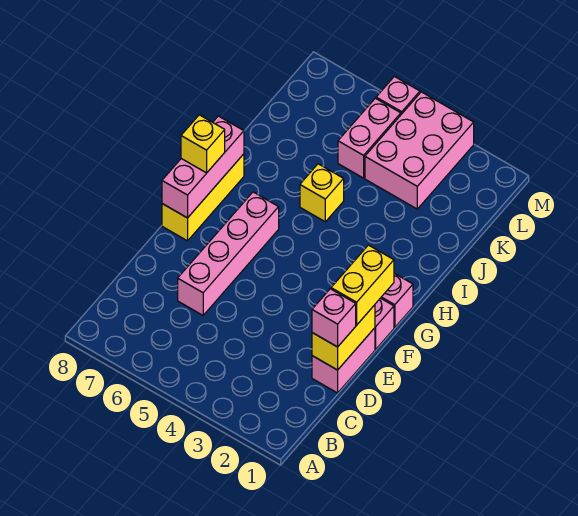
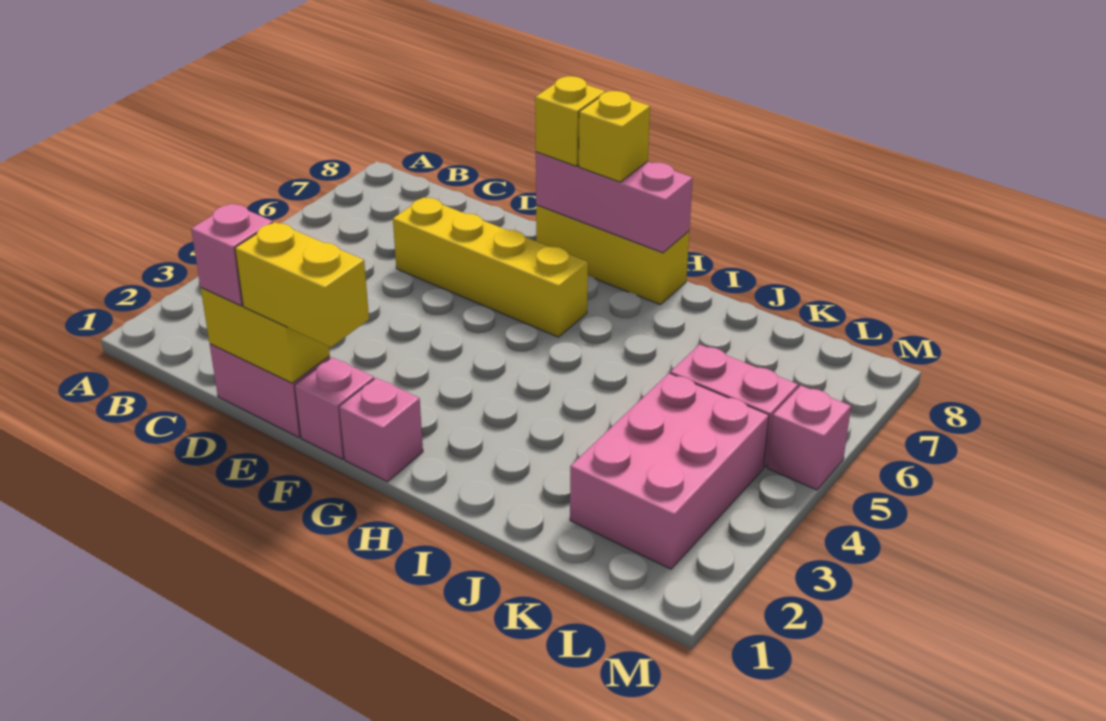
pink 1x4 brick [178,192,279,315] -> yellow 1x4 brick [393,197,588,337]
yellow 1x1 brick [300,164,344,222] -> yellow 1x1 brick moved to [535,76,606,166]
pink 2x3 brick [365,92,474,209] -> pink 2x3 brick turned to [570,373,769,569]

